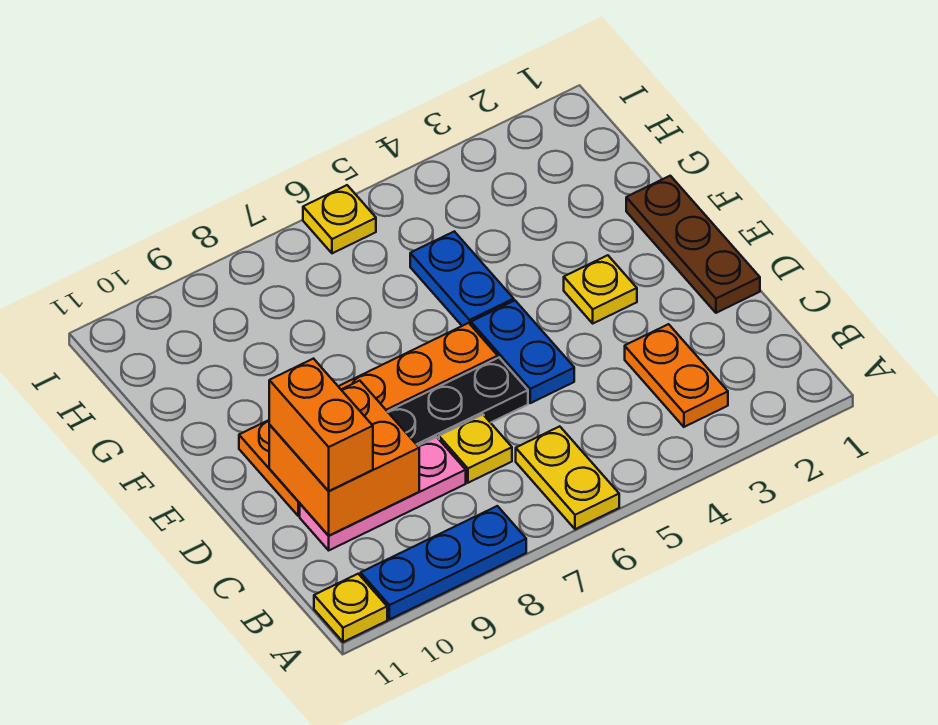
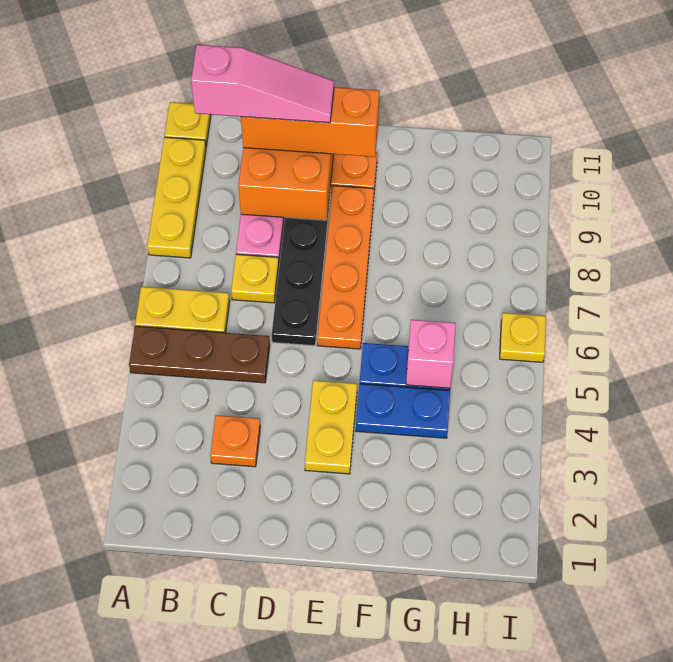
blue 1x3 plate [361,506,526,619] -> yellow 1x3 plate [147,137,206,258]
orange 1x2 plate [625,324,728,427] -> orange 1x1 plate [210,415,260,467]
none -> pink 1x3 slope [191,45,334,123]
orange 1x2 brick [269,359,373,491] -> orange 1x3 brick [241,87,379,157]
brown 1x3 plate [626,176,760,313] -> brown 1x3 plate moved to [129,326,270,383]
blue 1x2 plate [471,301,574,403] -> blue 1x2 plate moved to [356,384,450,438]
yellow 1x1 plate [564,255,637,323] -> yellow 1x2 plate [305,380,357,474]
none -> pink 1x1 brick [406,320,456,388]

